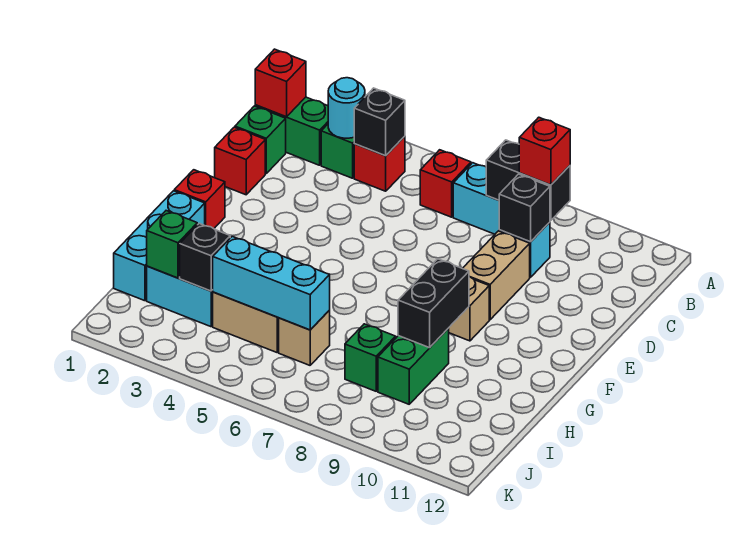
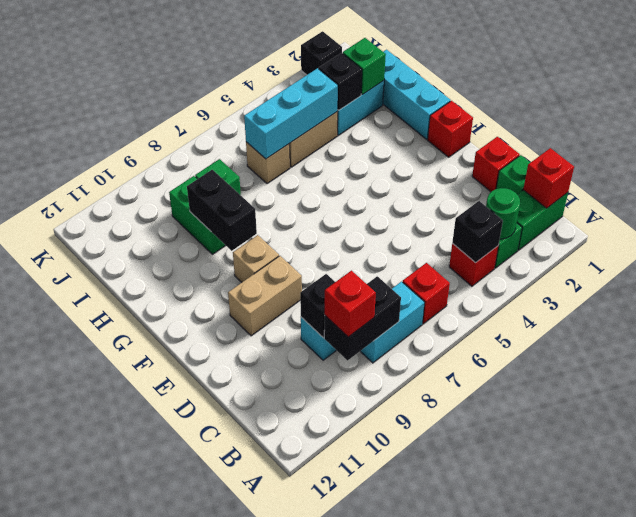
cyan 1x1 round brick [328,78,365,138] -> green 1x1 round brick [486,188,520,239]
tan 1x2 brick [463,231,530,320] -> tan 1x2 brick turned to [228,256,302,336]
none -> black 1x1 brick [301,31,342,75]

